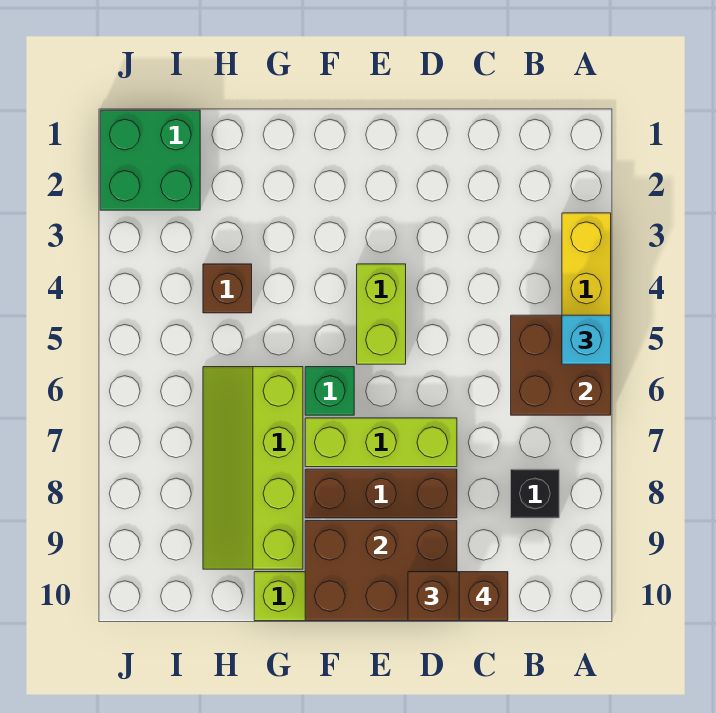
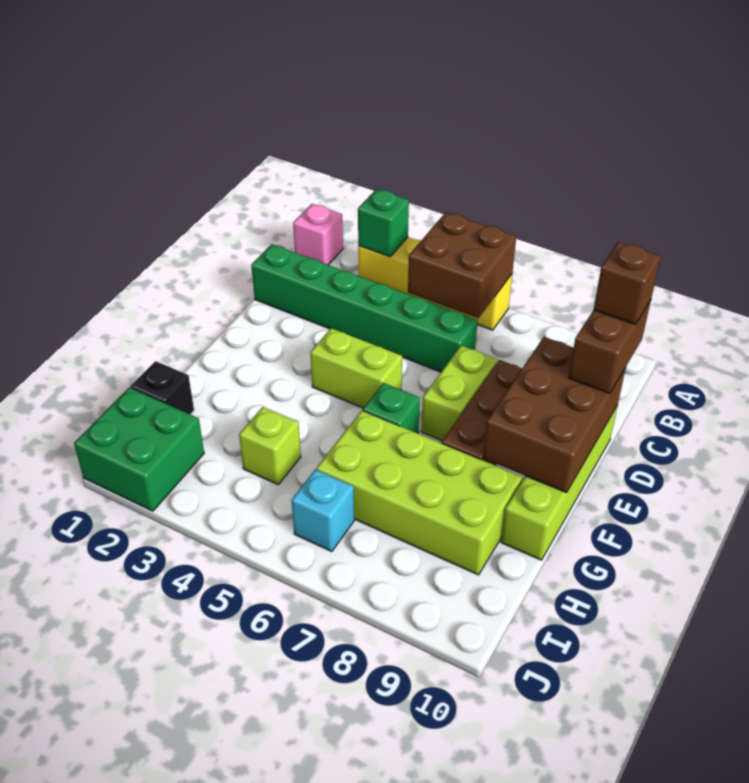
none -> pink 1x1 brick [293,204,343,265]
none -> green 1x1 brick [358,189,409,257]
cyan 1x1 brick [562,315,611,364] -> cyan 1x1 brick moved to [292,470,354,552]
black 1x1 brick [511,469,559,518] -> black 1x1 brick moved to [130,361,194,414]
none -> green 1x6 brick [251,244,478,372]
lime 1x3 brick [305,418,457,467] -> lime 1x2 brick [421,345,497,441]
lime 2x4 slope [203,367,303,569] -> lime 2x4 brick [316,411,522,575]
brown 1x1 brick [203,264,252,313] -> lime 1x1 brick [239,407,301,484]

